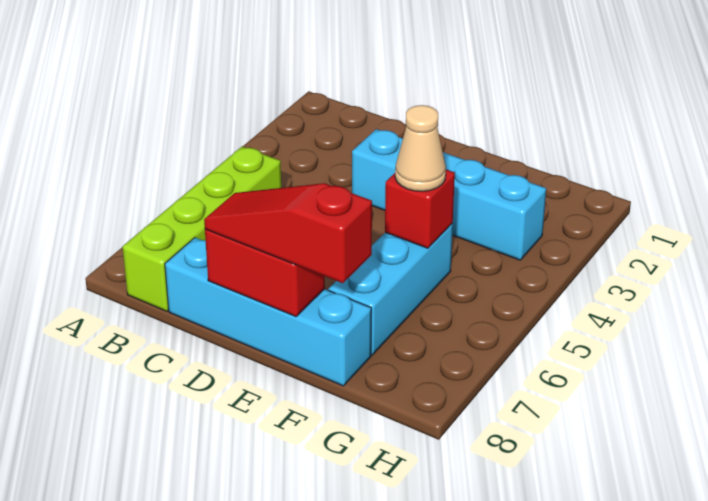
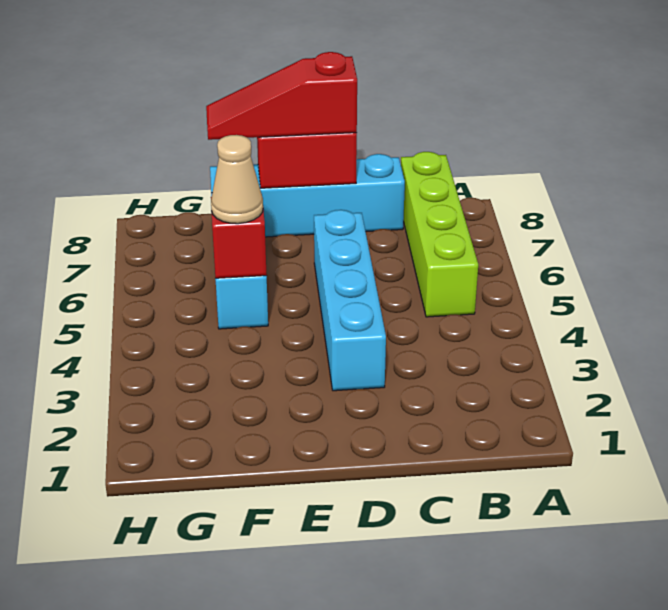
cyan 1x4 brick [352,129,546,260] -> cyan 1x4 brick turned to [314,210,386,391]
red 1x3 slope [204,183,372,283] -> red 1x3 slope turned to [206,52,357,140]

